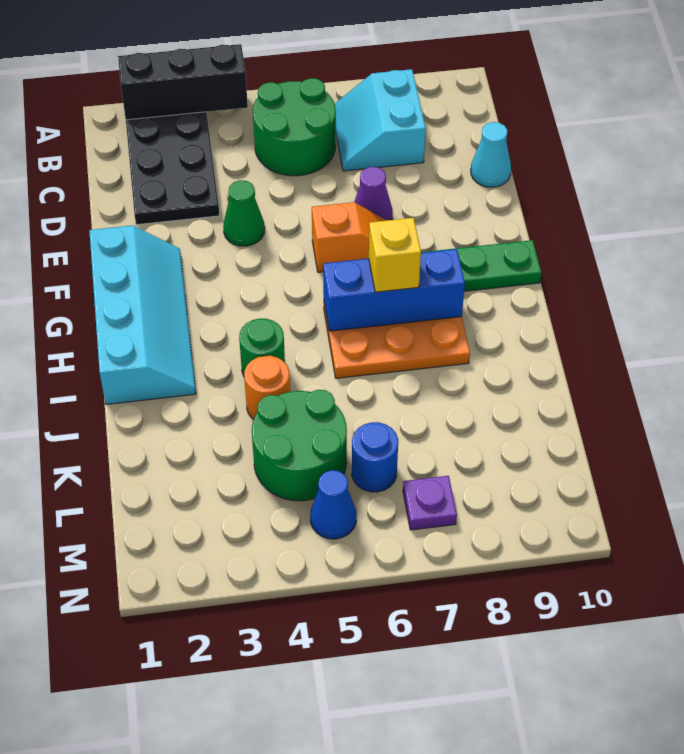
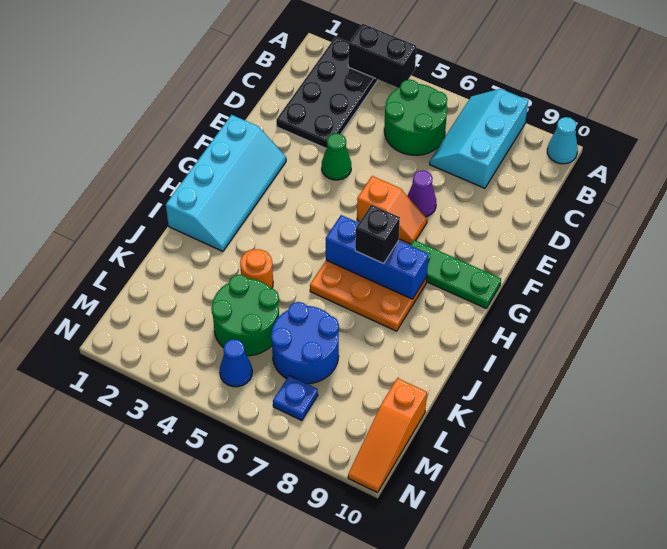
black 1x3 brick [118,44,248,120] -> black 1x2 brick [348,24,416,88]
cyan 2x2 slope [335,69,426,171] -> cyan 2x3 slope [430,89,528,188]
cyan 1x1 cone [471,122,511,187] -> cyan 1x1 cone moved to [547,117,578,164]
yellow 1x1 brick [369,218,421,292] -> black 1x1 brick [355,205,400,264]
green 1x1 round brick [239,319,285,376] -> none
blue 1x1 round brick [352,422,398,492] -> blue 2x2 round brick [271,302,339,384]
none -> orange 1x3 slope [348,378,427,493]
purple 1x1 plate [403,476,457,530] -> blue 1x1 plate [273,375,318,421]

